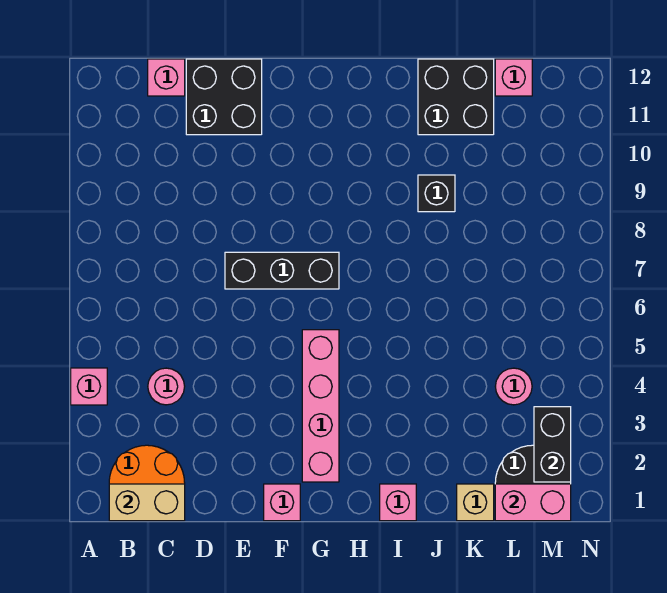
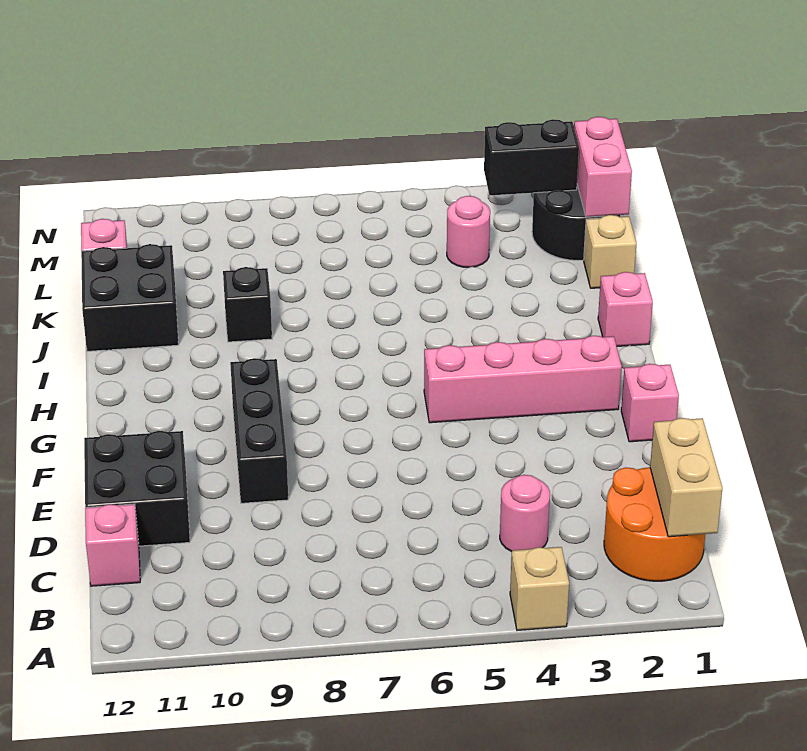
pink 1x1 brick [71,368,107,405] -> tan 1x1 brick [510,547,569,630]
black 1x3 brick [225,252,339,289] -> black 1x3 brick moved to [230,358,288,503]

